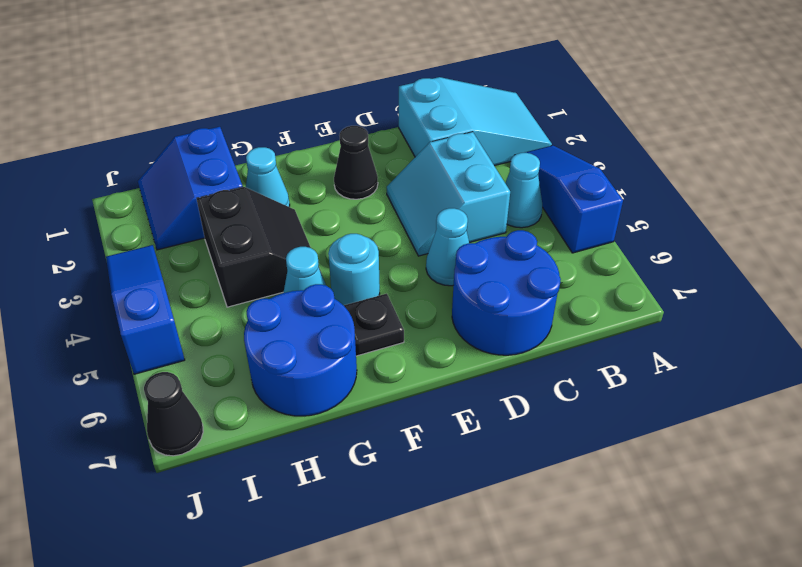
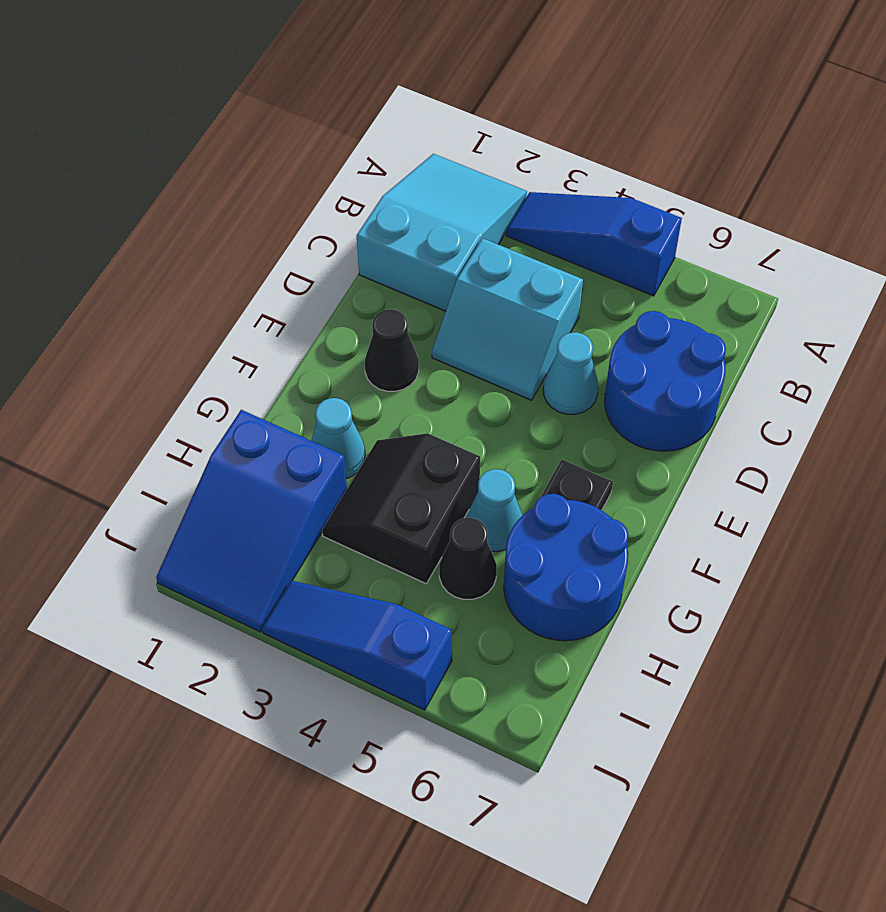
cyan 1x1 cone [505,153,542,228] -> none
cyan 1x1 round brick [328,234,380,305] -> none
black 2x2 slope [197,187,311,307] -> black 2x2 slope turned to [322,433,480,584]
blue 2x2 slope [138,127,243,250] -> blue 2x3 slope [156,410,347,632]
black 1x1 cone [144,372,203,456] -> black 1x1 cone moved to [439,518,497,599]

